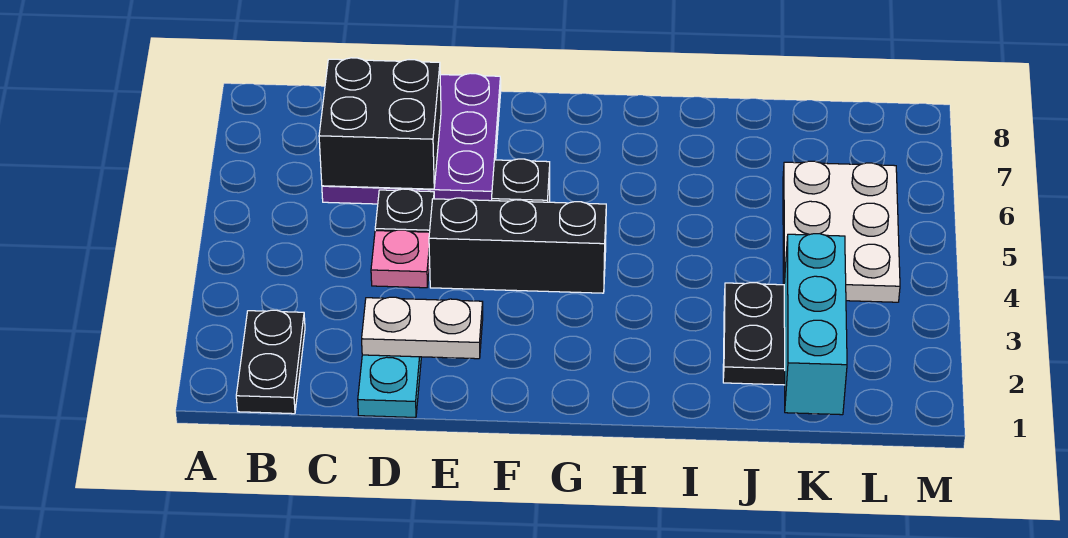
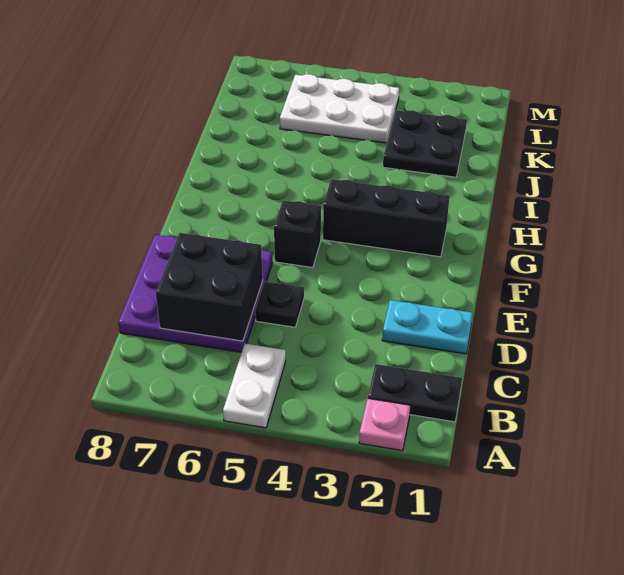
white 1x2 plate [362,297,483,359] -> white 1x2 plate moved to [223,344,286,428]
pink 1x1 plate [371,230,430,288] -> pink 1x1 plate moved to [359,398,410,451]
black 1x3 brick [429,198,606,293] -> black 1x3 brick turned to [323,179,450,257]
cyan 1x3 brick [784,234,847,415] -> none

